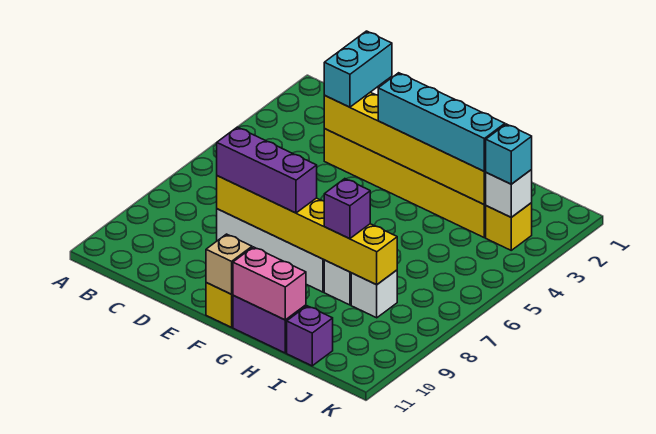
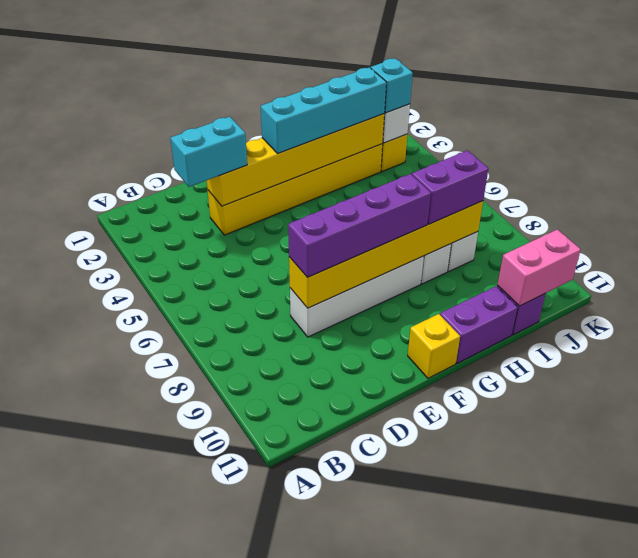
cyan 1x2 brick [324,31,392,107] -> cyan 1x2 brick turned to [170,117,247,187]
purple 1x3 brick [217,127,317,213] -> purple 1x4 brick [288,174,431,278]
tan 1x1 brick [206,234,252,294] -> none
pink 1x2 brick [233,247,306,320] -> pink 1x2 brick moved to [497,229,581,306]
purple 1x1 brick [324,179,370,239] -> purple 1x2 brick [412,150,488,224]

